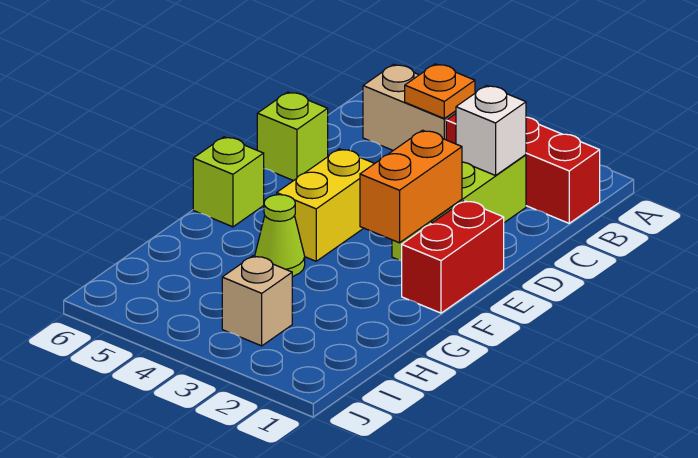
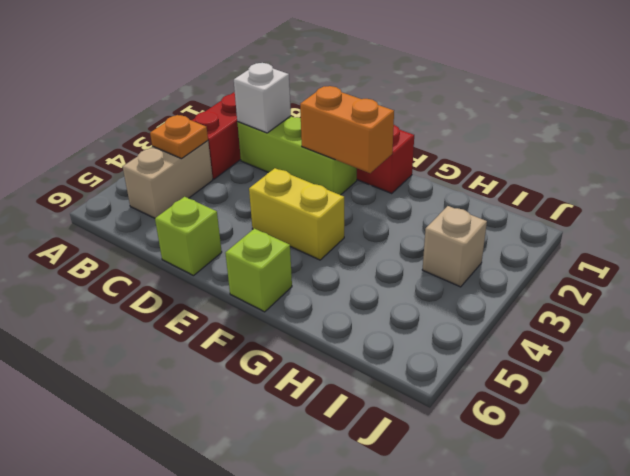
lime 1x1 cone [255,195,305,277] -> none

